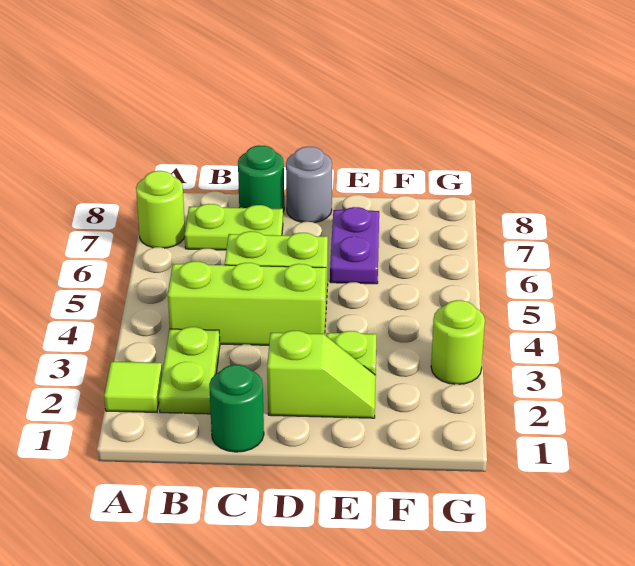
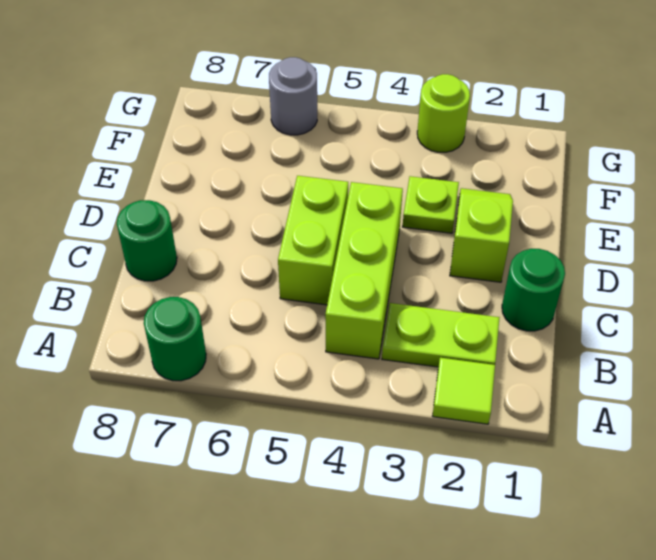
lime 1x1 round brick [136,171,185,248] -> green 1x1 round brick [144,297,206,381]
lime 1x2 plate [185,204,283,250] -> none
grey 1x1 round brick [286,147,332,223] -> grey 1x1 round brick moved to [269,57,317,135]
purple 1x2 plate [330,207,379,284] -> none

